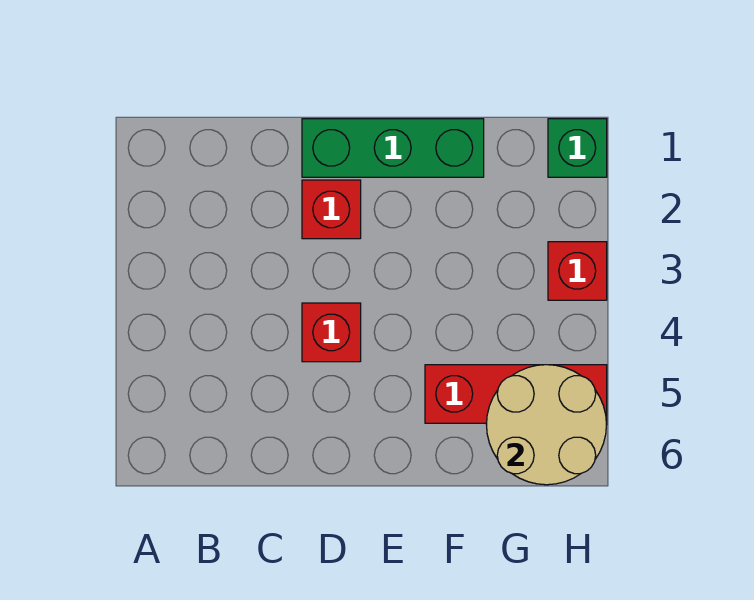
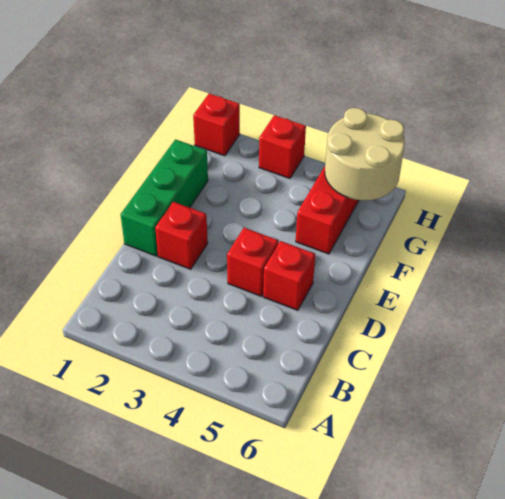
none -> red 1x1 brick [263,241,315,310]
green 1x1 brick [548,119,607,177] -> red 1x1 brick [193,94,240,156]

